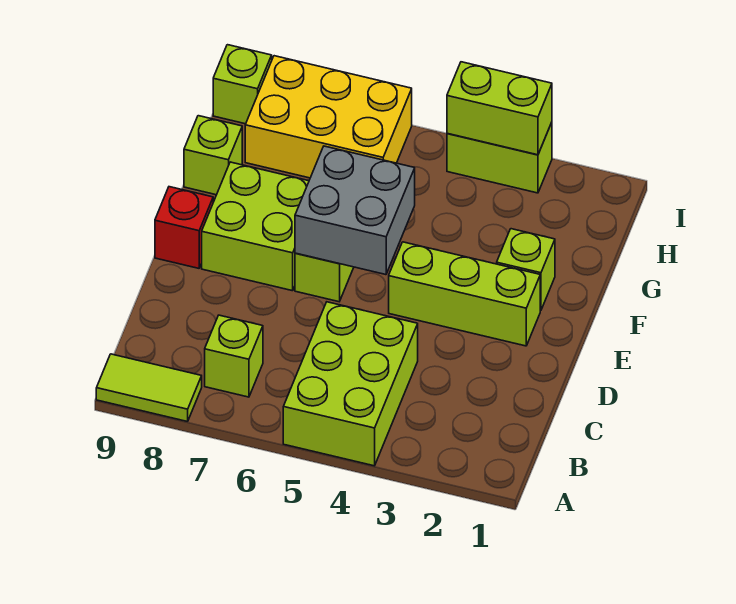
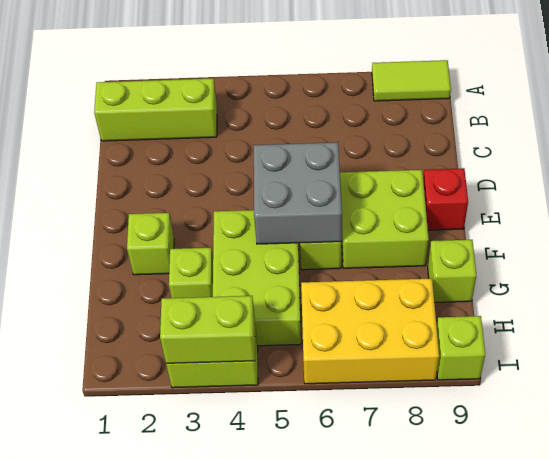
lime 2x3 brick [283,302,418,466] -> lime 2x3 brick moved to [213,210,301,346]
lime 1x1 brick [205,315,263,397] -> lime 1x1 brick moved to [169,248,213,298]
lime 1x3 brick [389,242,540,346] -> lime 1x3 brick moved to [94,78,217,141]

